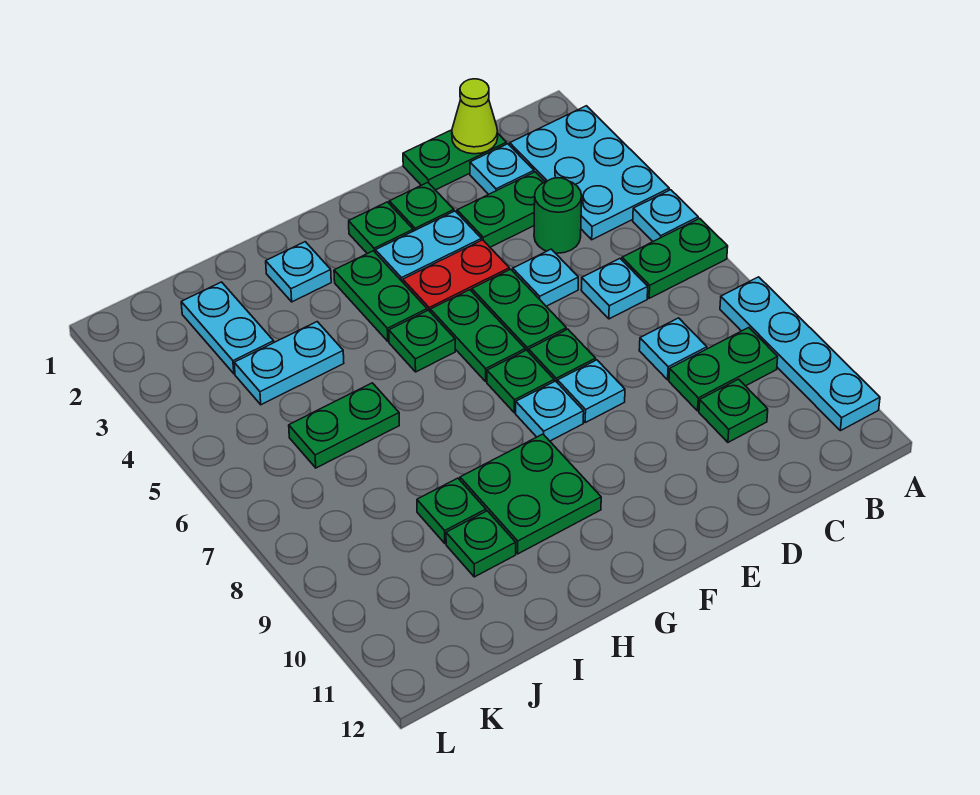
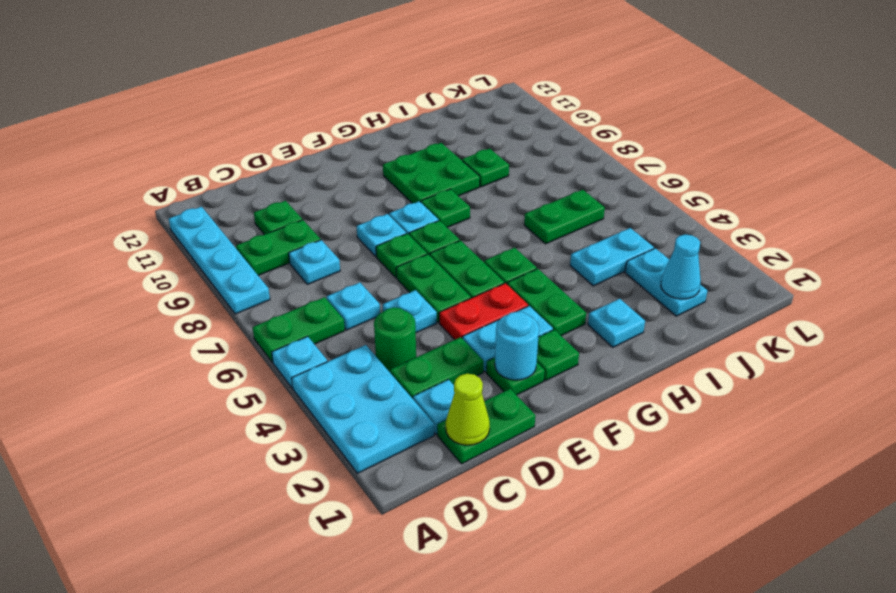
none -> cyan 1x1 round brick [495,312,539,380]
green 1x1 plate [446,511,516,577] -> green 1x1 plate moved to [421,189,470,227]
none -> cyan 1x1 cone [661,234,701,299]

